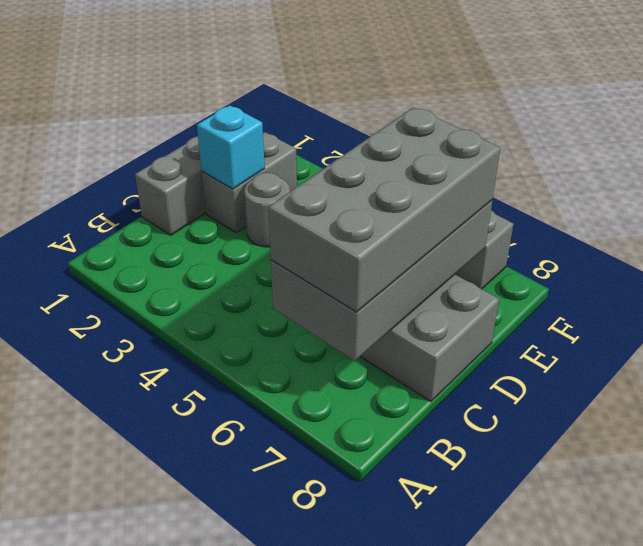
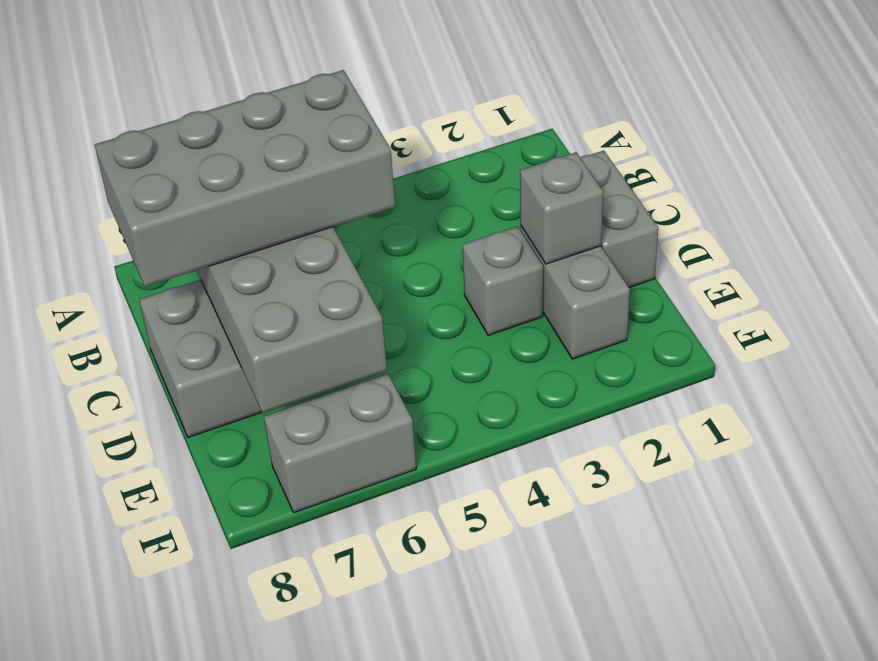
grey 2x4 brick [268,107,500,312] -> grey 2x4 brick turned to [95,70,395,287]
cyan 1x1 brick [197,105,265,189] -> grey 1x1 brick [520,152,603,264]
grey 1x1 round brick [244,173,290,247] -> grey 1x1 brick [462,226,543,335]

